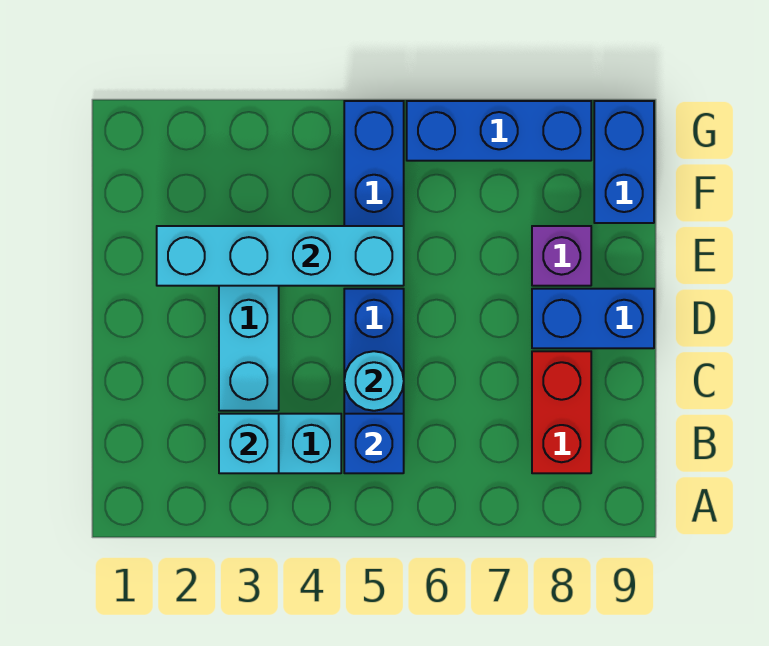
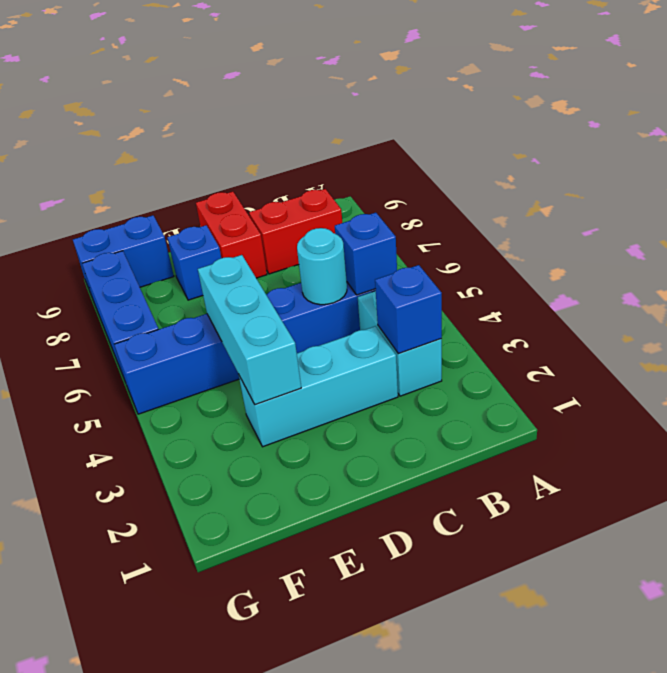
cyan 1x1 brick [219,414,279,473] -> blue 1x1 brick [375,265,442,354]
blue 1x2 brick [532,289,654,348] -> red 1x2 brick [196,192,267,278]
cyan 1x4 brick [157,226,404,286] -> cyan 1x3 brick [198,255,301,405]
purple 1x1 brick [532,226,591,286] -> blue 1x1 brick [167,225,221,300]

